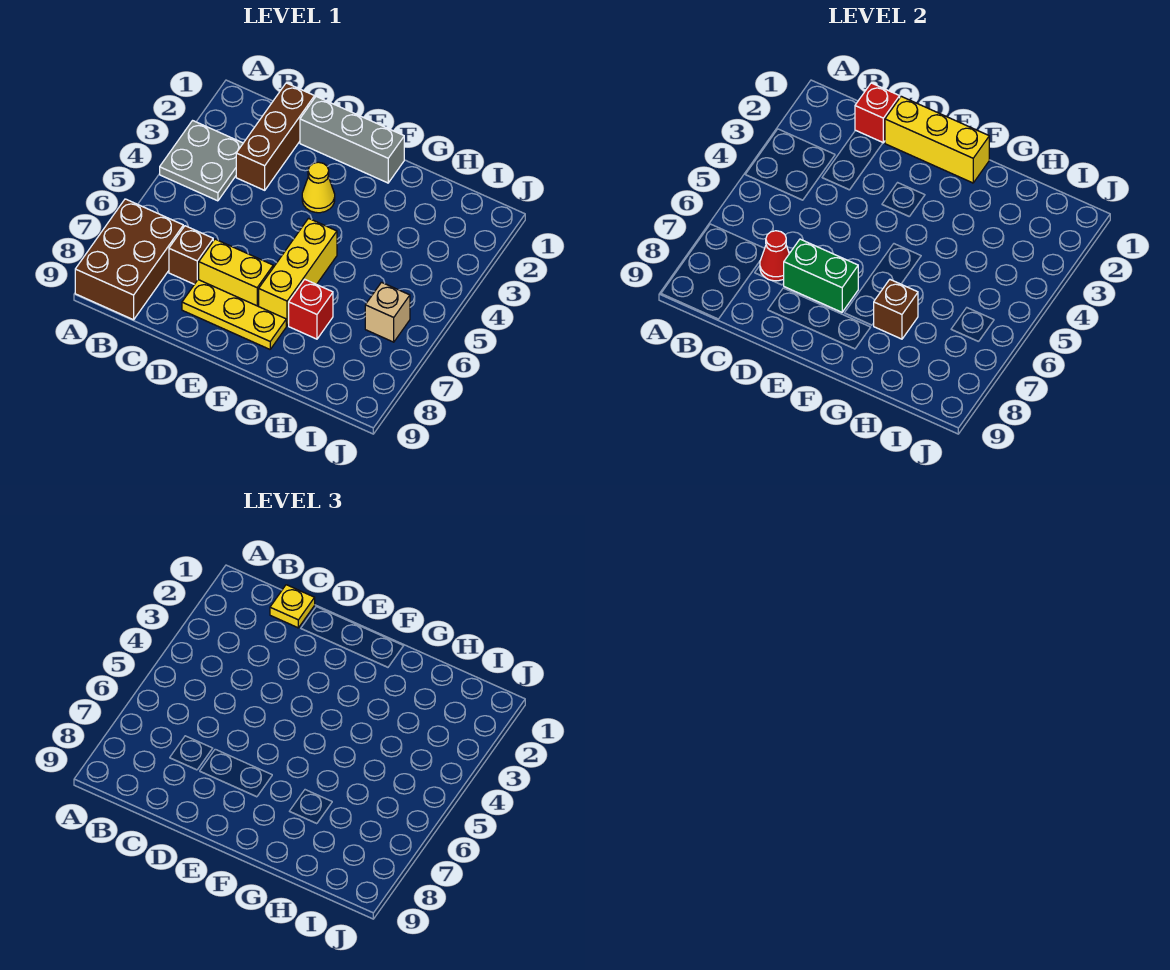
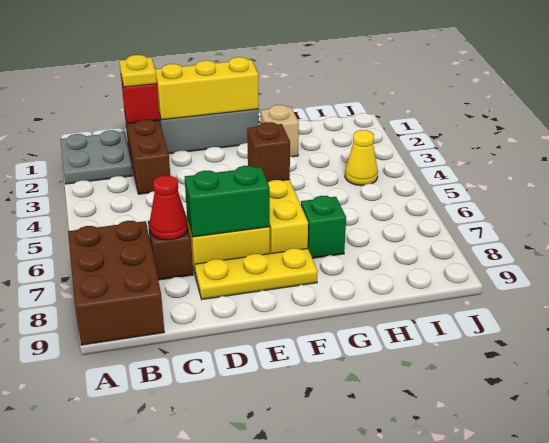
grey 2x2 plate [160,121,243,201] -> grey 2x2 plate moved to [61,130,133,184]
yellow 1x1 cone [302,162,335,213] -> yellow 1x1 cone moved to [345,130,378,186]
red 1x1 brick [289,280,333,339] -> green 1x1 brick [301,196,346,258]
brown 1x1 brick [874,280,918,339] -> brown 1x1 brick moved to [247,122,290,182]
tan 1x1 brick [365,282,410,342] -> tan 1x1 brick moved to [260,105,299,157]

